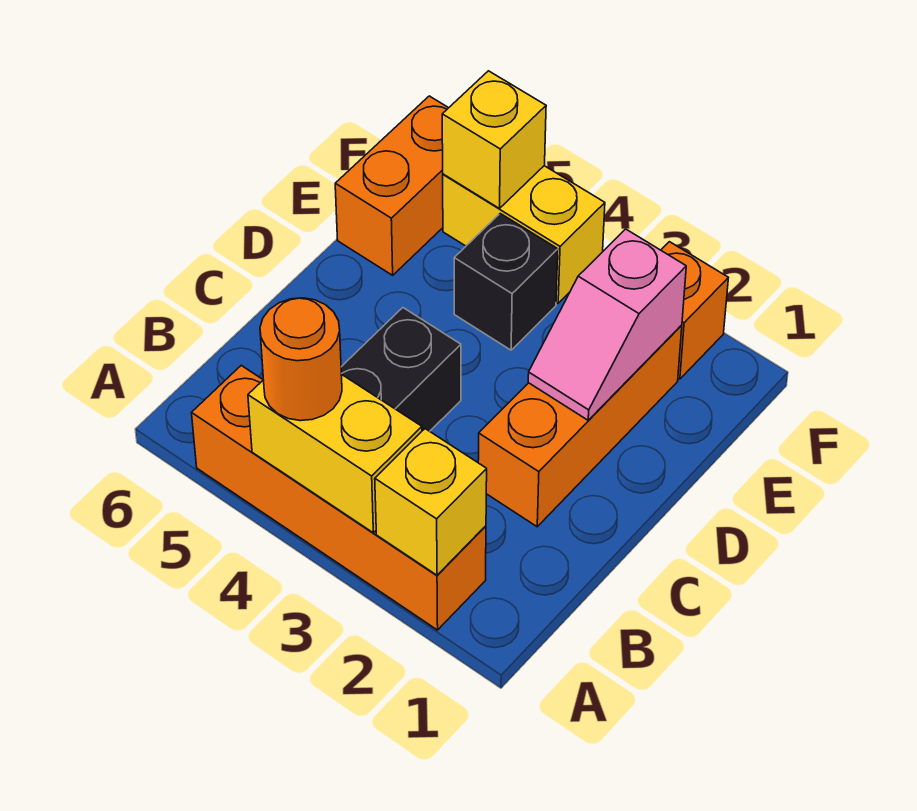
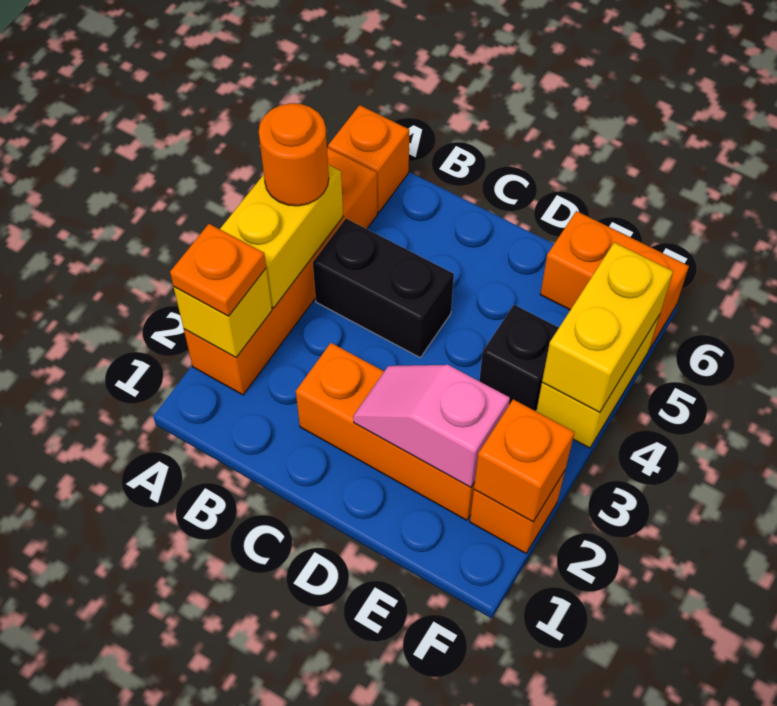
none -> orange 1x1 plate [170,224,266,316]
none -> orange 1x1 brick [328,105,409,213]
none -> orange 1x1 brick [474,399,575,522]
yellow 1x1 brick [442,71,546,208] -> yellow 1x2 brick [542,242,673,413]

